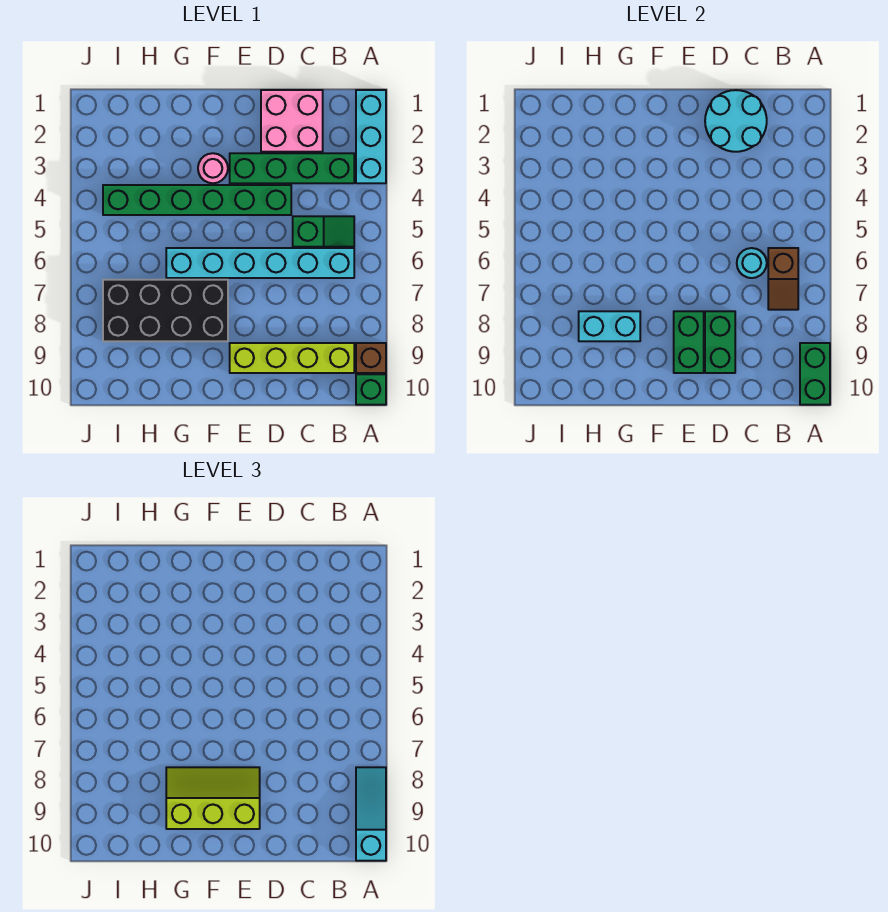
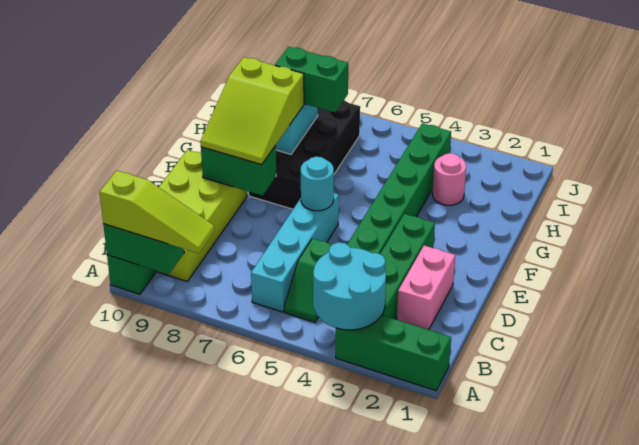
cyan 1x3 brick [356,90,386,183] -> green 1x3 brick [336,315,451,391]
cyan 1x3 slope [356,767,386,861] -> lime 1x3 slope [100,170,215,253]
brown 1x1 brick [356,343,386,373] -> none
cyan 1x6 brick [166,248,354,278] -> cyan 1x4 brick [251,193,339,312]
brown 1x2 slope [768,248,798,310] -> none
lime 1x4 brick [230,343,354,373] -> lime 2x4 brick [155,150,247,281]
pink 2x2 brick [261,90,323,152] -> pink 1x2 brick [397,246,455,330]
cyan 2x2 round brick [705,90,767,152] -> cyan 2x2 round brick moved to [313,242,386,330]
cyan 1x1 round brick [737,248,767,278] -> cyan 1x1 round brick moved to [301,157,334,211]
green 1x2 brick [705,311,735,373] -> green 1x2 brick moved to [275,47,348,112]
lime 2x3 slope [166,767,260,829] -> lime 2x3 slope turned to [201,57,304,165]
pink 1x1 round brick [198,153,228,183] -> pink 1x1 round brick moved to [433,153,466,205]

